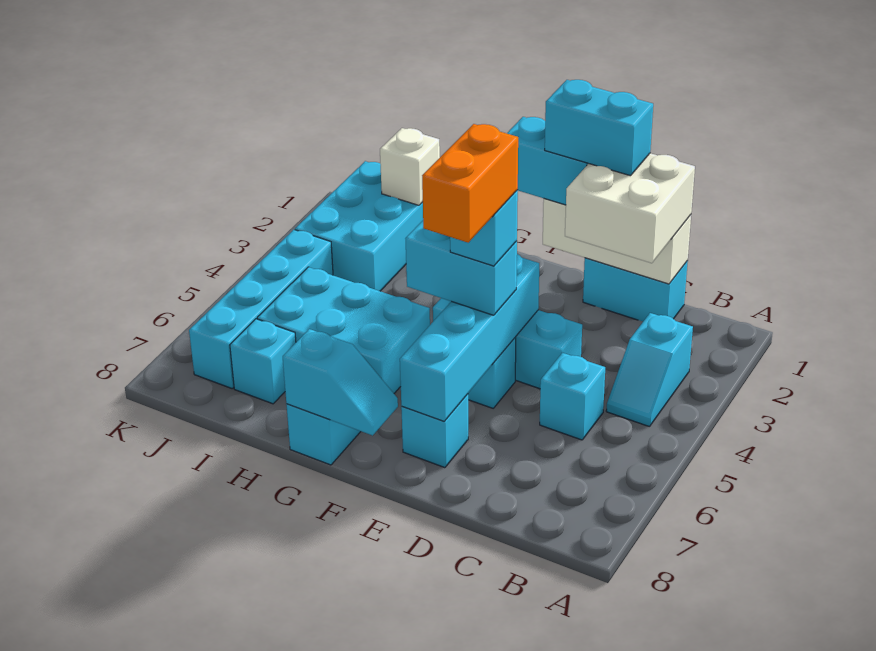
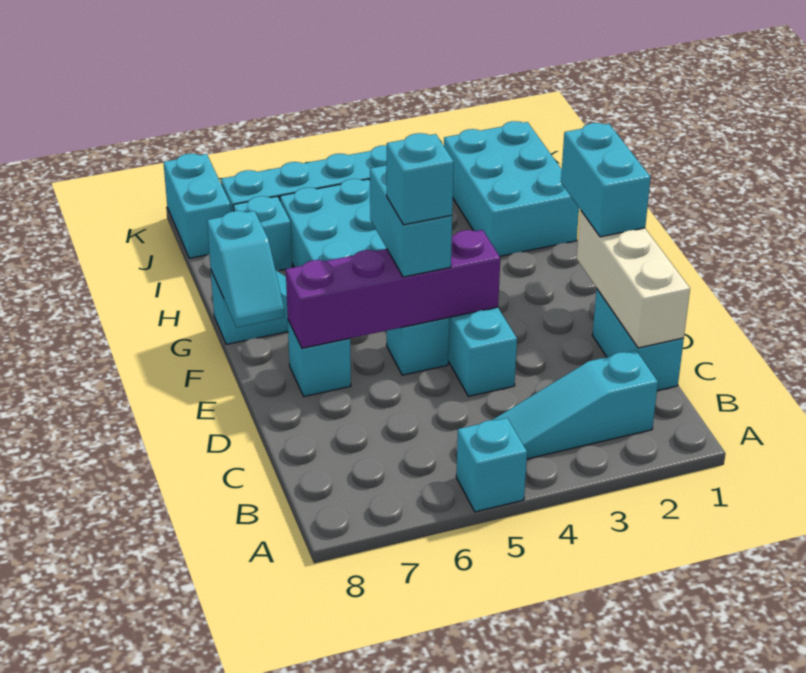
cyan 1x2 slope [606,313,693,427] -> cyan 1x3 slope [493,351,658,459]
white 2x2 brick [565,153,695,263] -> none
cyan 1x1 brick [540,353,605,440] -> cyan 1x1 brick moved to [456,418,527,512]
cyan 1x2 brick [545,80,653,176] -> cyan 1x2 brick moved to [164,153,231,258]
cyan 1x4 brick [400,254,539,421] -> purple 1x4 brick [286,230,500,348]
orange 1x2 brick [422,124,518,242] -> none
cyan 2x3 brick [295,161,423,291] -> cyan 2x3 brick turned to [444,121,579,256]
white 1x1 brick [380,128,440,205] -> none

